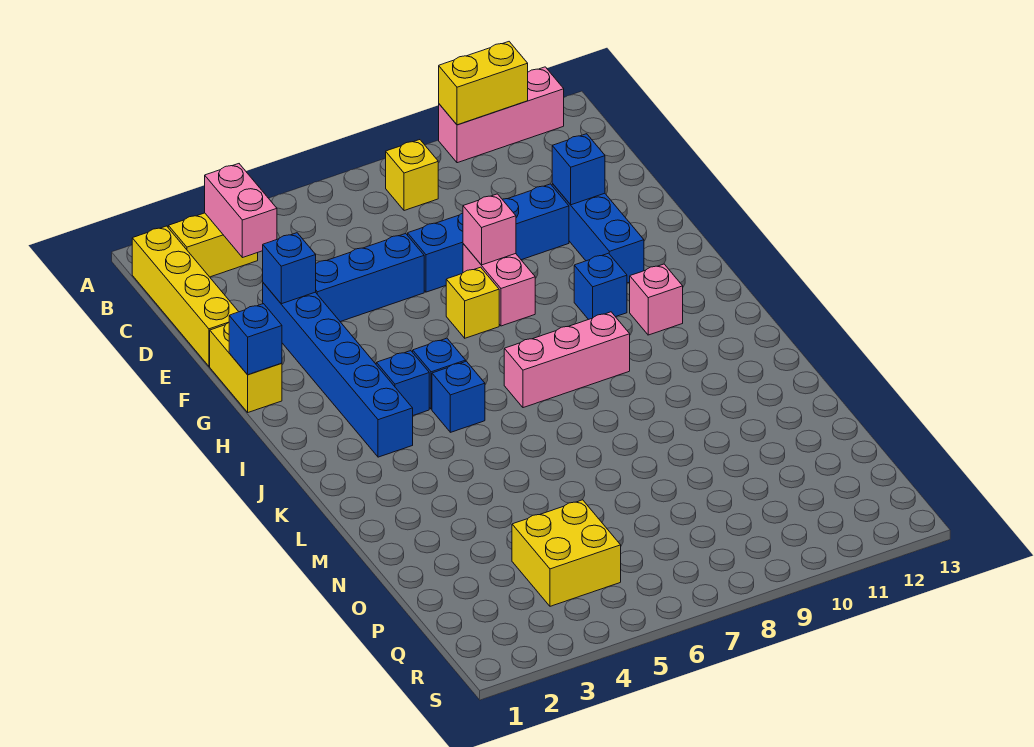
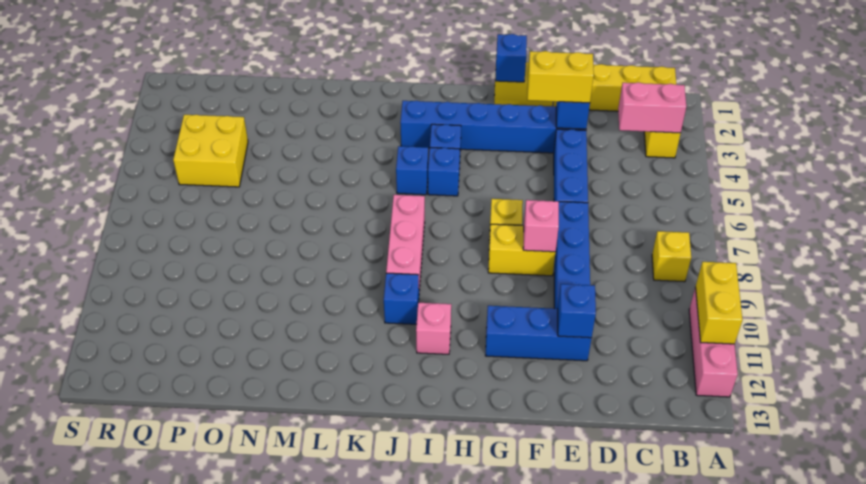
none -> yellow 1x2 brick [527,51,594,103]
pink 1x2 brick [463,244,535,326] -> yellow 1x2 brick [488,224,556,276]
blue 1x1 brick [574,253,627,320] -> blue 1x1 brick moved to [384,273,419,324]

